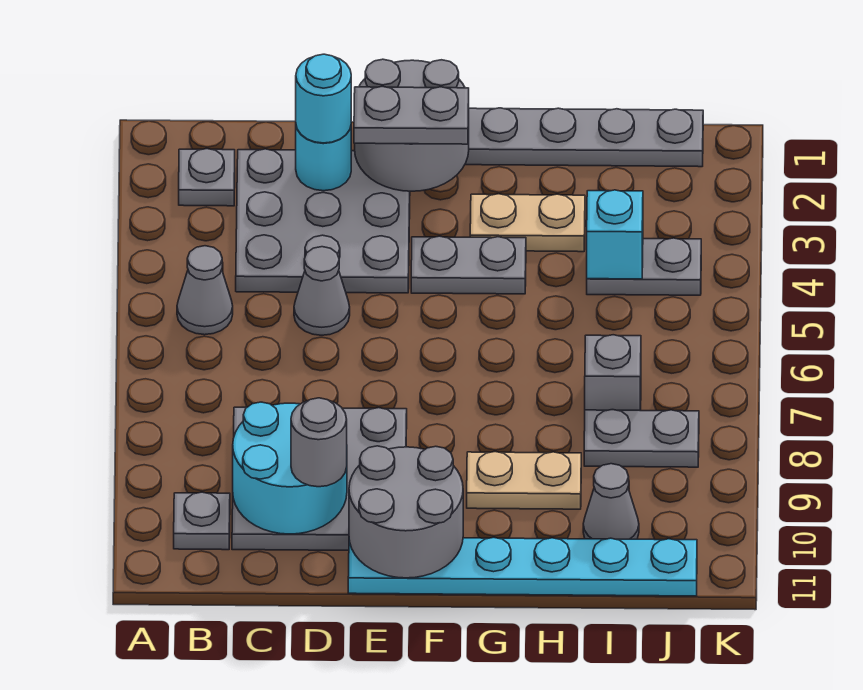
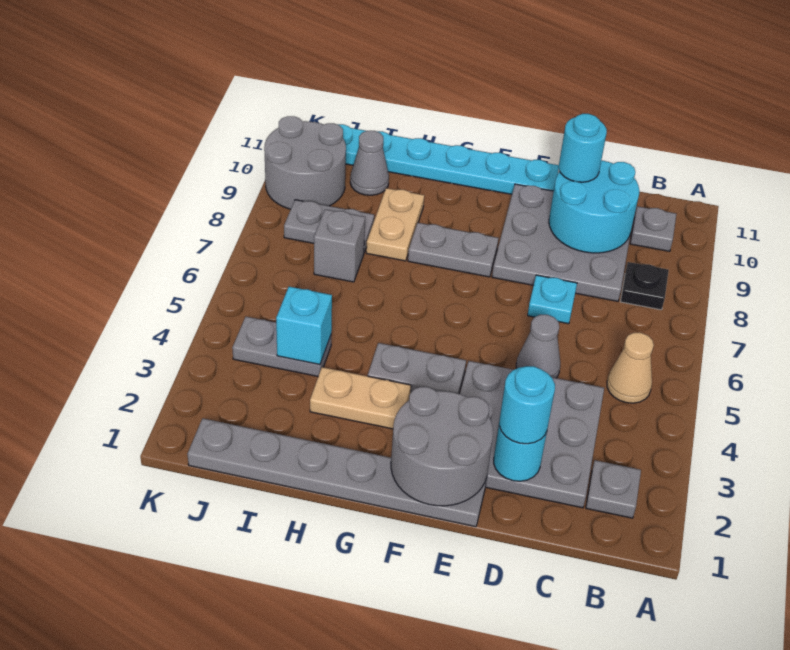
grey 1x1 cone [177,246,233,335] -> tan 1x1 cone [607,333,654,403]
none -> black 1x1 plate [620,262,669,310]
none -> cyan 1x1 plate [528,275,577,324]
grey 1x1 round brick [291,398,347,487] -> cyan 1x1 round brick [559,114,607,182]
grey 1x2 plate [354,86,469,144] -> grey 1x2 plate moved to [408,223,499,277]
grey 2x2 round brick [349,446,463,578] -> grey 2x2 round brick moved to [264,116,346,209]
tan 1x2 plate [467,452,581,509] -> tan 1x2 plate turned to [366,188,424,261]

